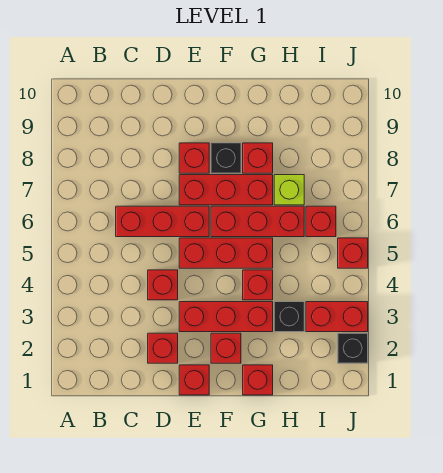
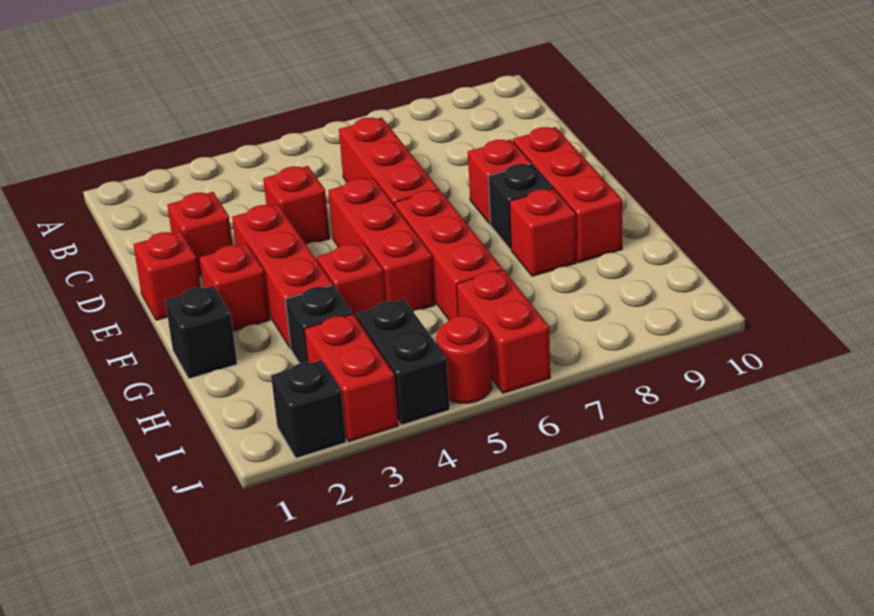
red 1x3 brick [179,175,273,205] -> red 1x3 brick moved to [513,127,622,262]
red 1x1 brick [243,365,273,395] -> black 1x1 brick [165,286,237,379]
lime 1x1 brick [274,175,304,205] -> none
none -> black 1x2 brick [356,299,450,425]
red 1x1 brick [306,206,336,237] -> red 1x2 brick [457,270,550,393]
red 1x1 brick [338,238,368,268] -> red 1x1 round brick [436,316,492,403]

